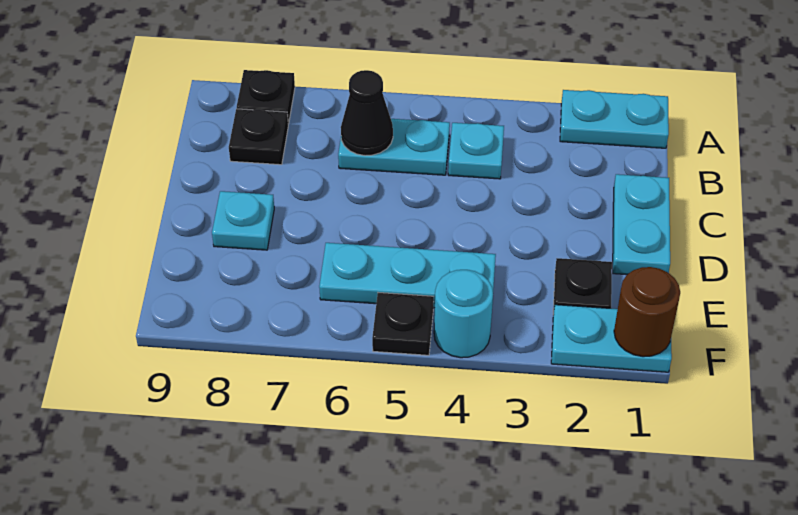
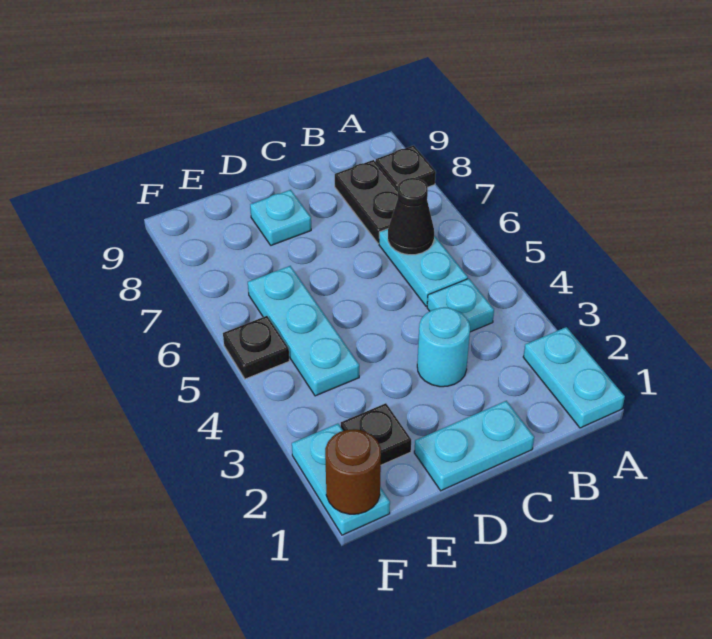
black 1x1 plate [229,109,288,165] -> black 1x2 plate [335,160,398,244]
cyan 1x1 round brick [434,270,493,358] -> cyan 1x1 round brick moved to [417,307,470,387]

